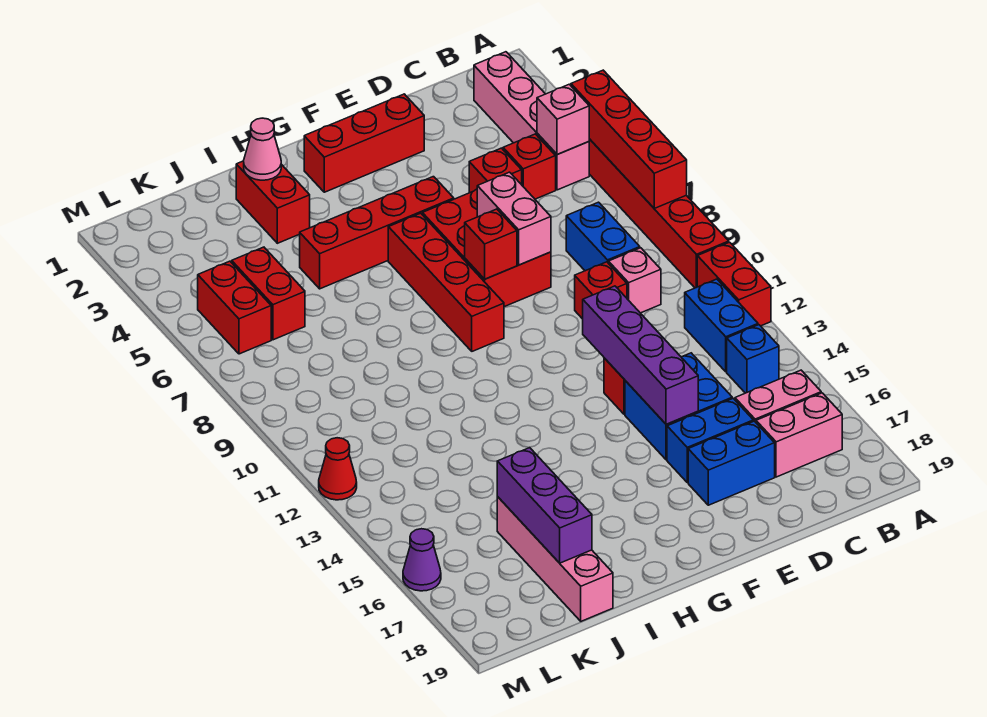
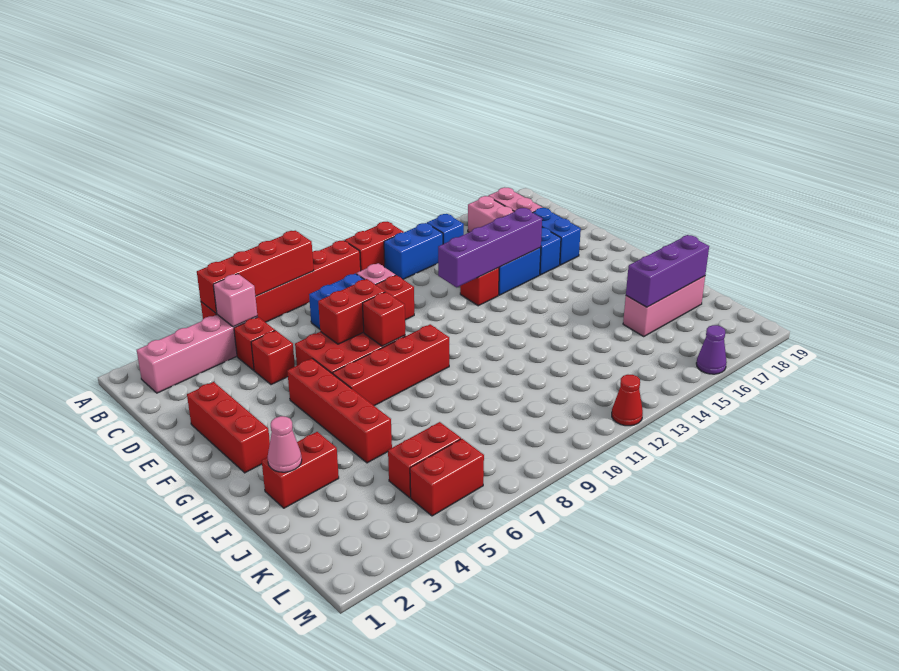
pink 1x2 brick [477,172,551,265] -> red 1x2 brick [318,279,385,344]
pink 1x4 brick [497,497,613,621] -> pink 1x3 brick [623,276,705,337]

